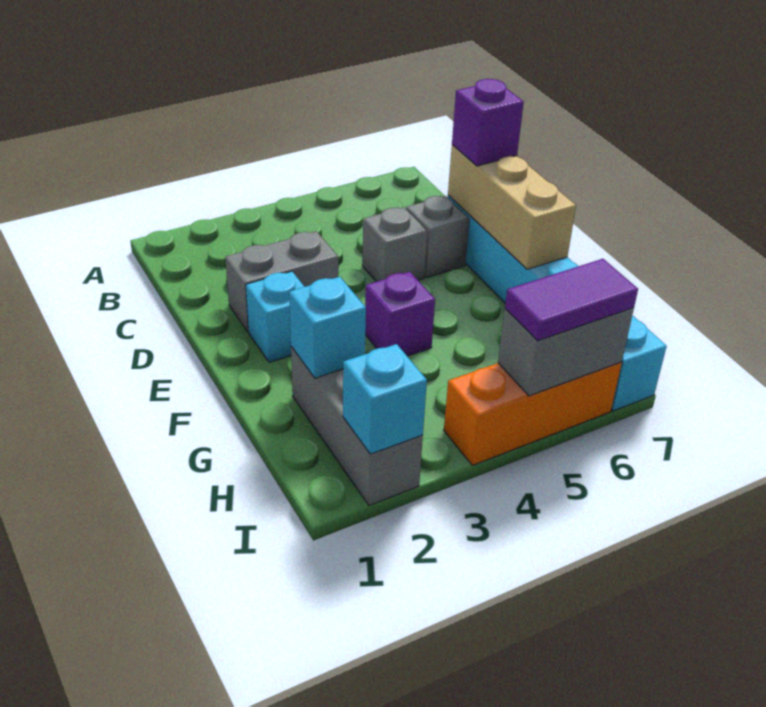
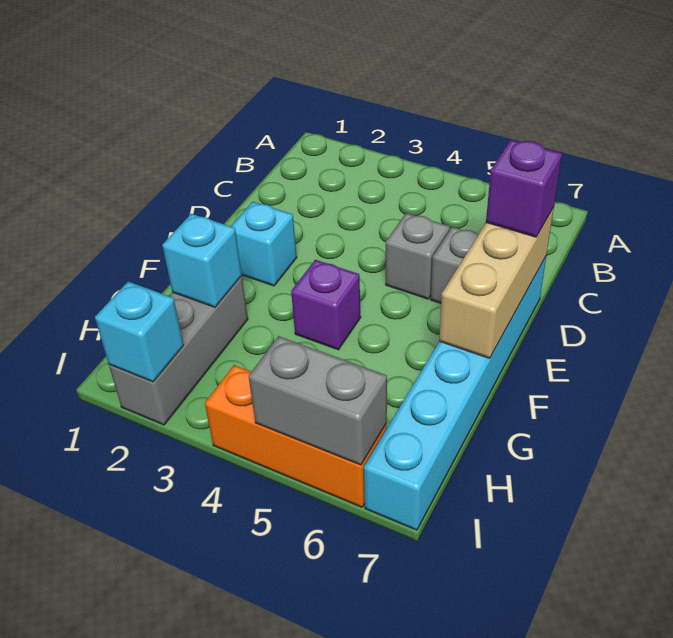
grey 1x2 brick [225,231,338,332] -> none
purple 1x2 tile [505,259,638,341] -> none

